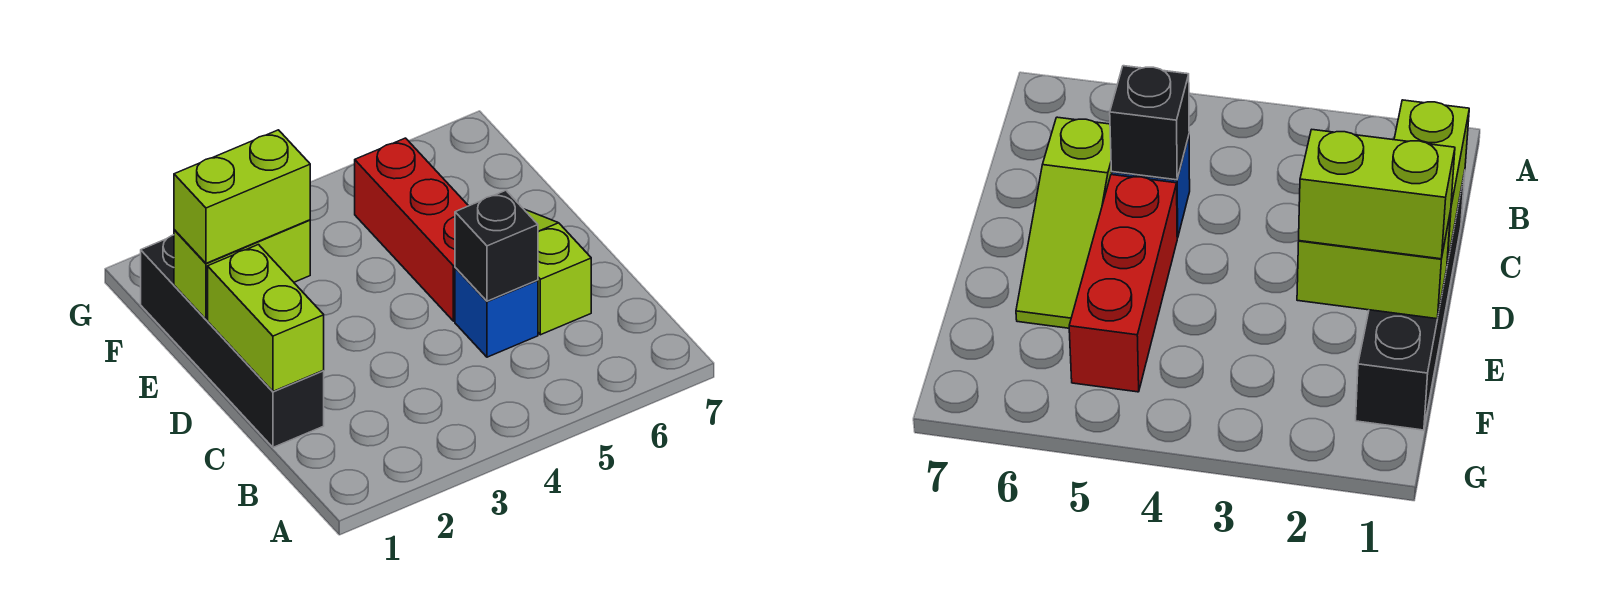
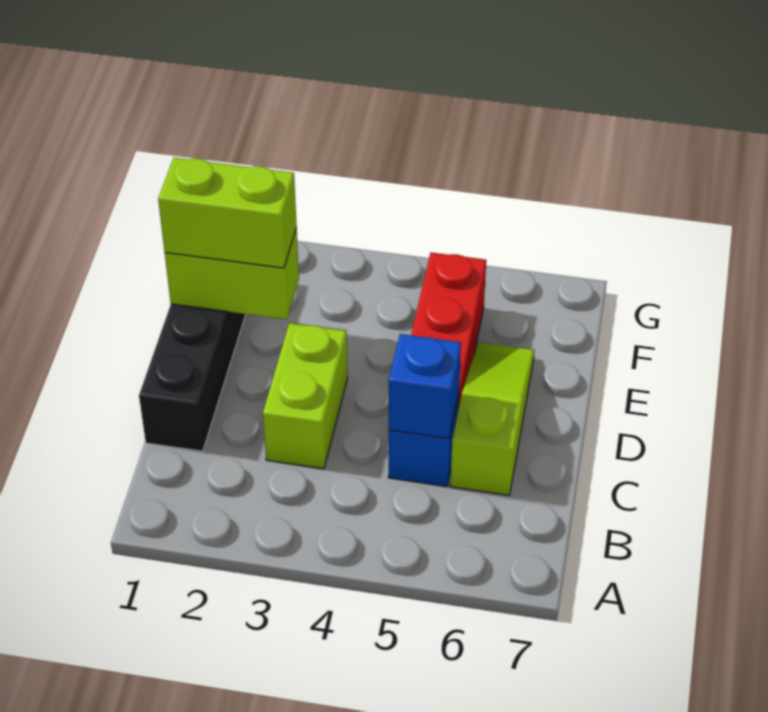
lime 1x2 brick [208,245,324,391] -> lime 1x2 brick moved to [263,323,348,469]
black 1x1 brick [455,190,538,301] -> blue 1x1 brick [389,334,461,439]

